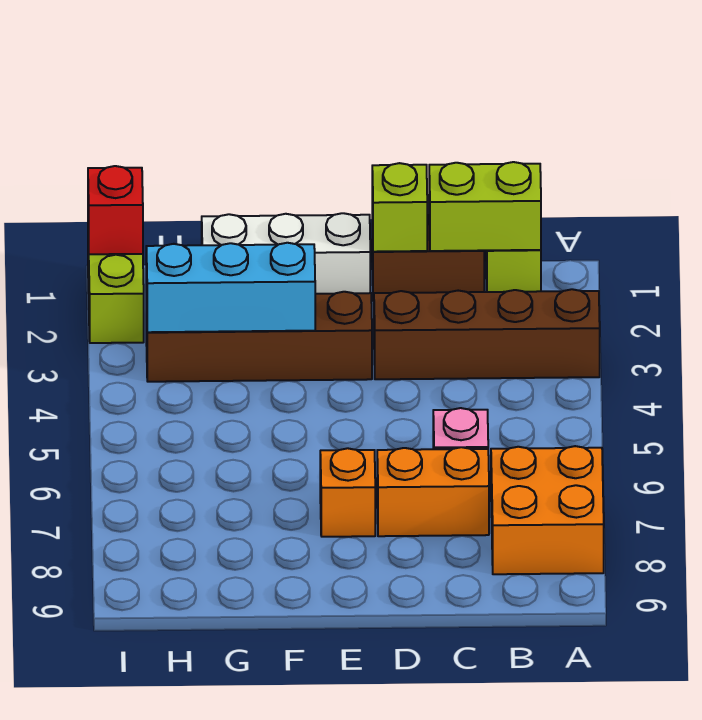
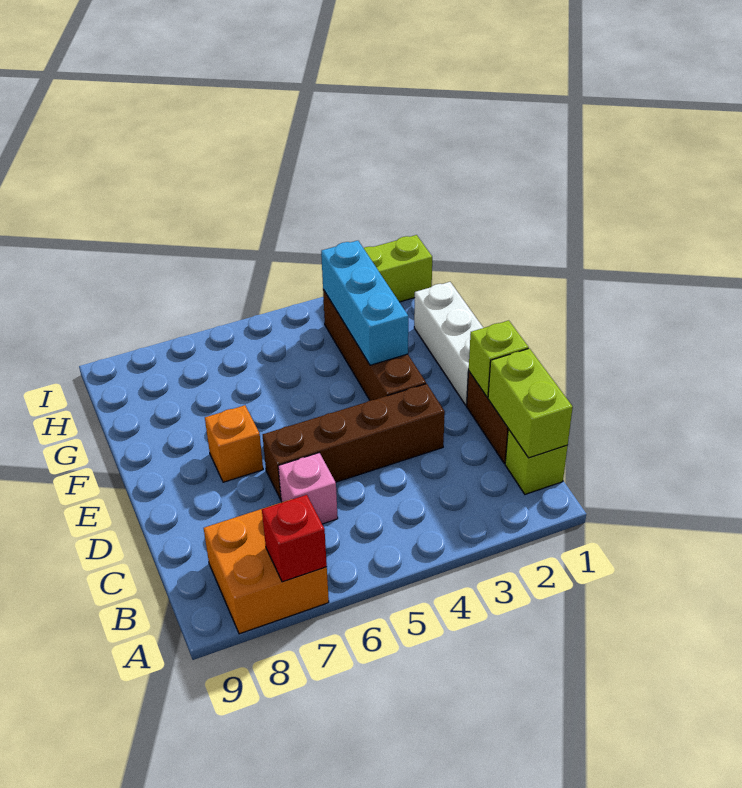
brown 1x4 brick [374,289,600,379] -> brown 1x4 brick turned to [263,384,445,500]
orange 1x2 brick [377,447,489,536] -> none
red 1x1 brick [88,166,143,254] -> red 1x1 brick moved to [262,495,327,582]

